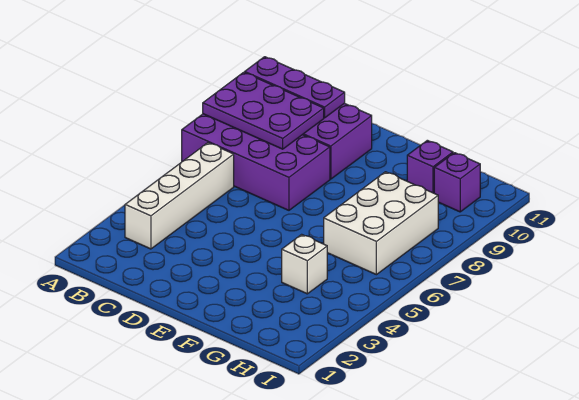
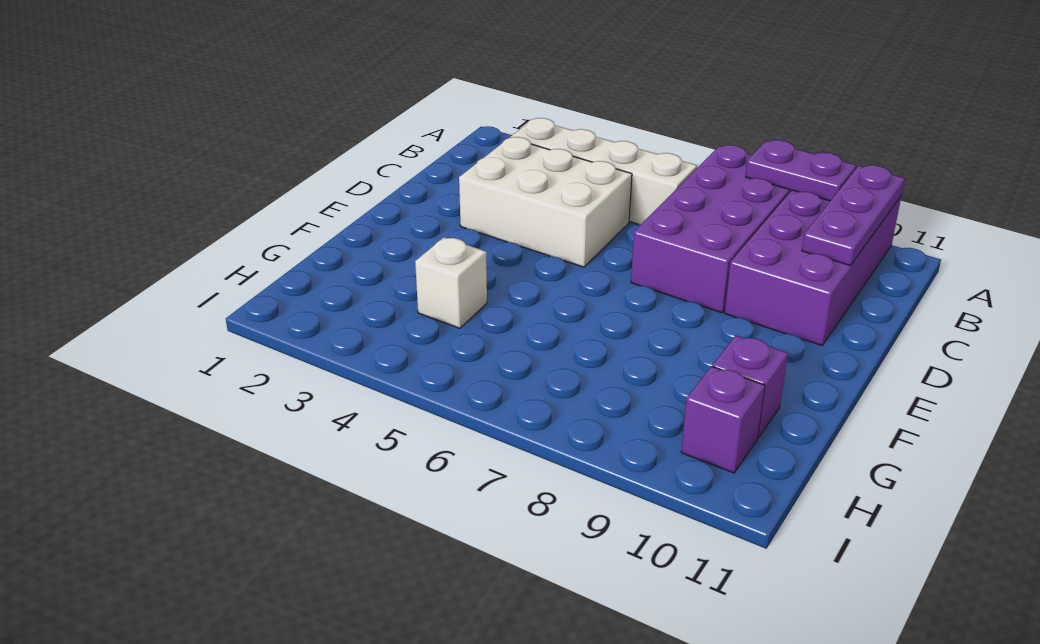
purple 2x3 plate [203,72,324,149] -> purple 1x2 plate [745,140,856,201]
white 2x3 brick [324,172,438,275] -> white 2x3 brick moved to [459,137,632,267]

